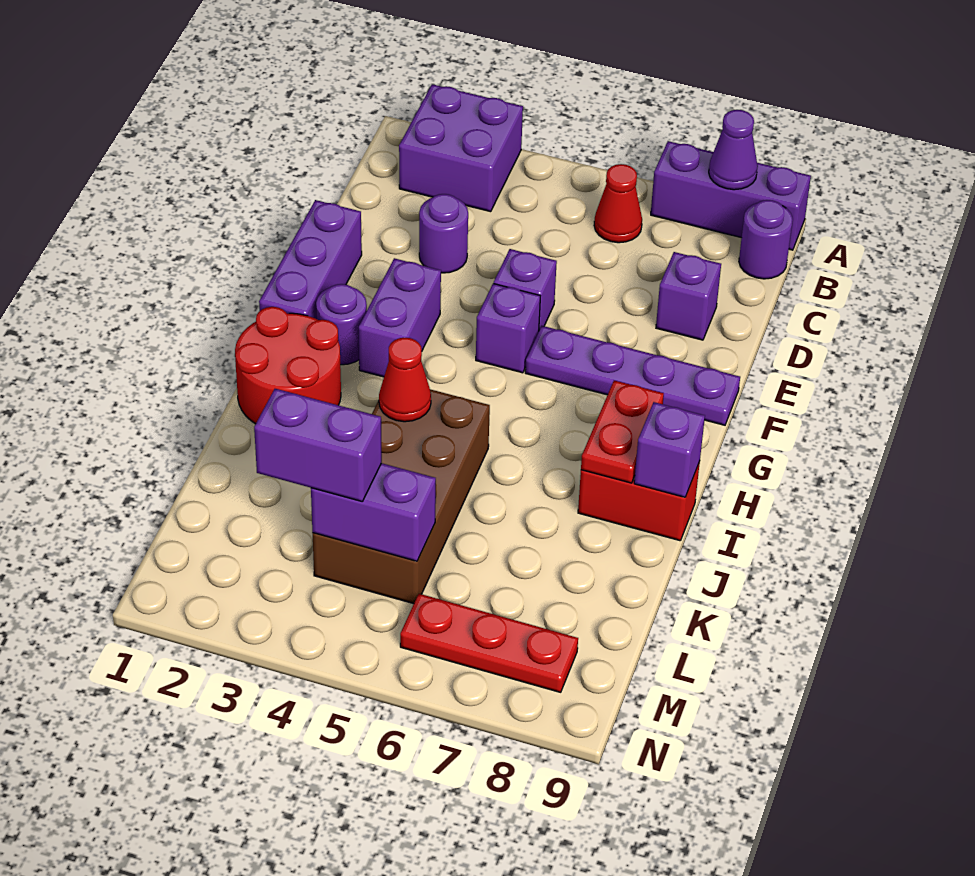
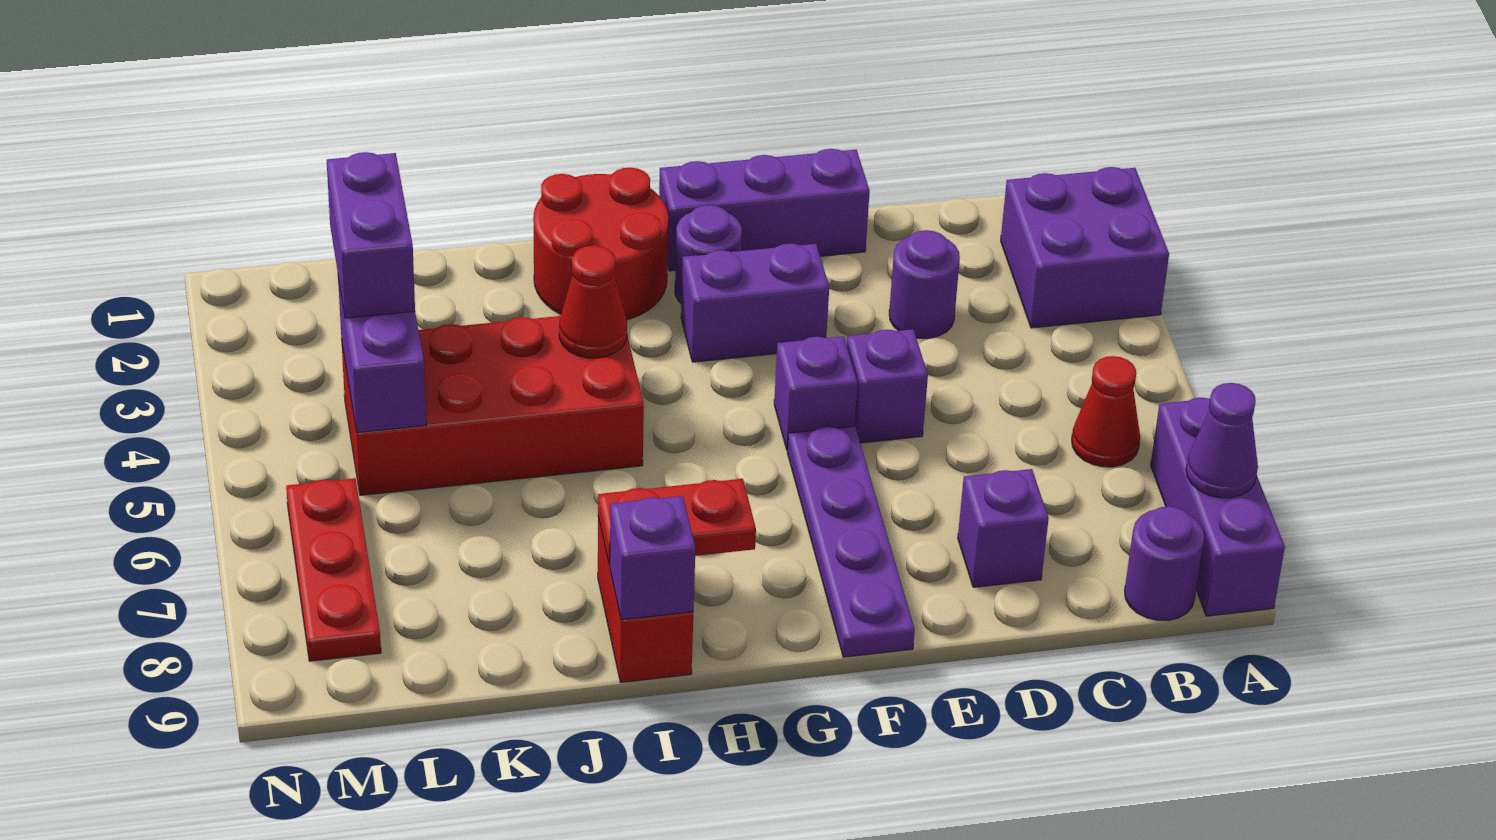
brown 2x4 brick [313,389,490,604] -> red 2x4 brick [341,316,644,495]

